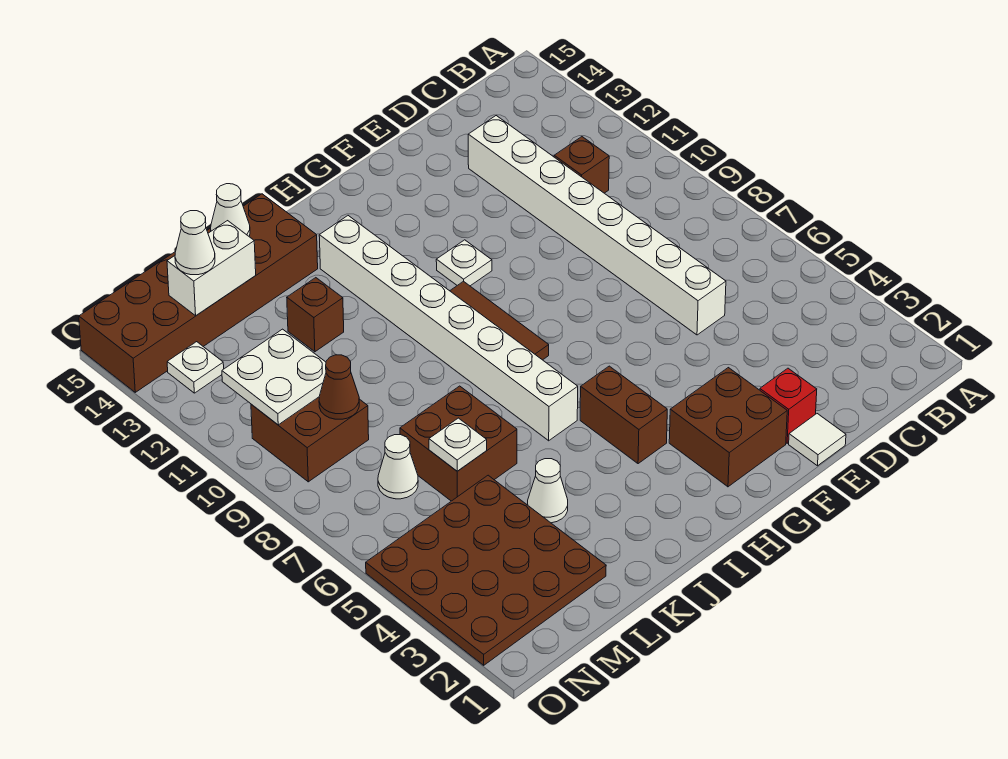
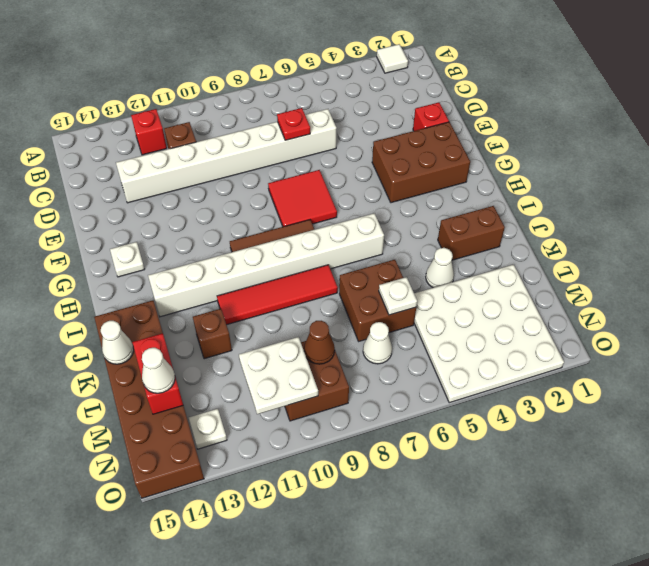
none -> red 1x1 brick [131,109,167,155]
none -> red 1x1 plate [277,108,310,140]
white 1x1 tile [789,414,846,466] -> white 1x1 tile moved to [377,44,408,73]
brown 2x2 brick [669,368,787,487] -> brown 2x3 brick [372,122,470,203]
none -> red 2x2 tile [268,170,337,227]
white 1x1 plate [436,240,492,286] -> white 1x1 plate moved to [110,242,145,277]
brown 1x2 brick [580,366,667,464] -> brown 1x2 brick moved to [438,206,505,260]
none -> red 1x4 tile [217,265,338,325]
brown 4x4 plate [366,475,606,665] -> white 4x4 plate [414,265,564,403]
white 1x2 brick [167,221,256,316] -> red 1x2 brick [132,333,183,414]

